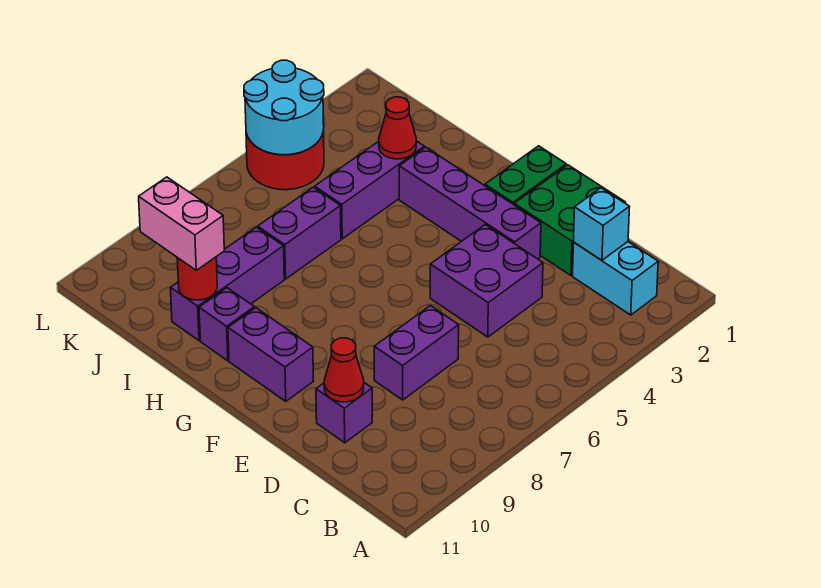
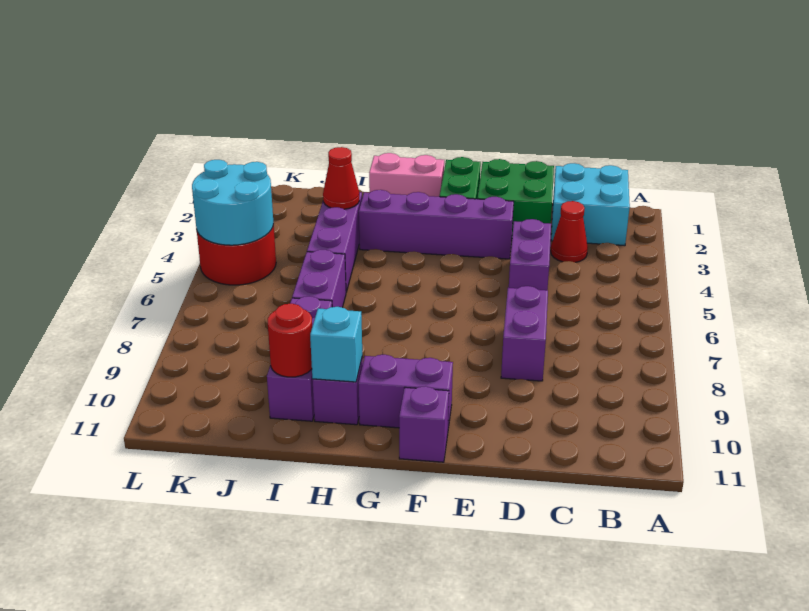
cyan 1x2 brick [573,242,658,315] -> cyan 2x2 brick [551,163,630,246]
cyan 1x1 brick [574,188,630,260] -> cyan 1x1 brick moved to [310,307,362,382]
purple 2x2 brick [430,225,543,337] -> purple 1x2 brick [509,219,551,290]
purple 1x1 brick [316,383,372,443] -> purple 1x1 brick moved to [399,386,449,462]
red 1x1 cone [324,338,364,402] -> red 1x1 cone moved to [551,201,588,262]
pink 1x2 brick [139,177,224,270] -> pink 1x2 brick moved to [369,153,444,197]

